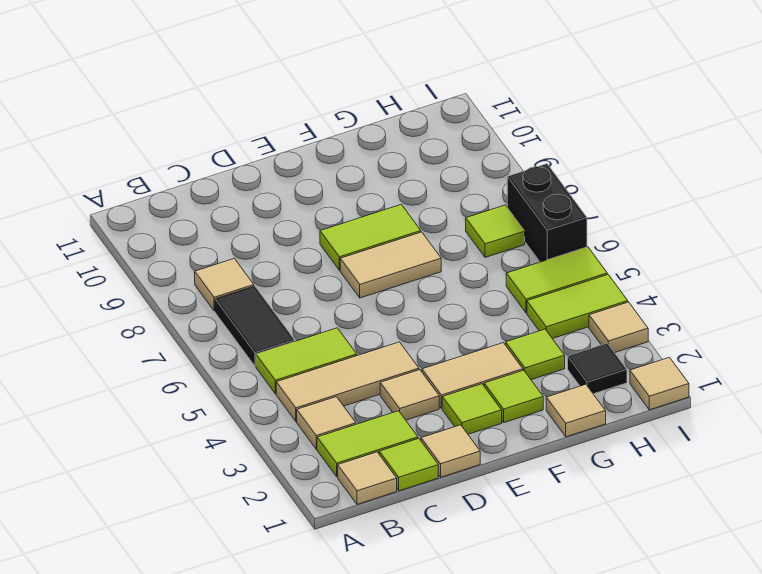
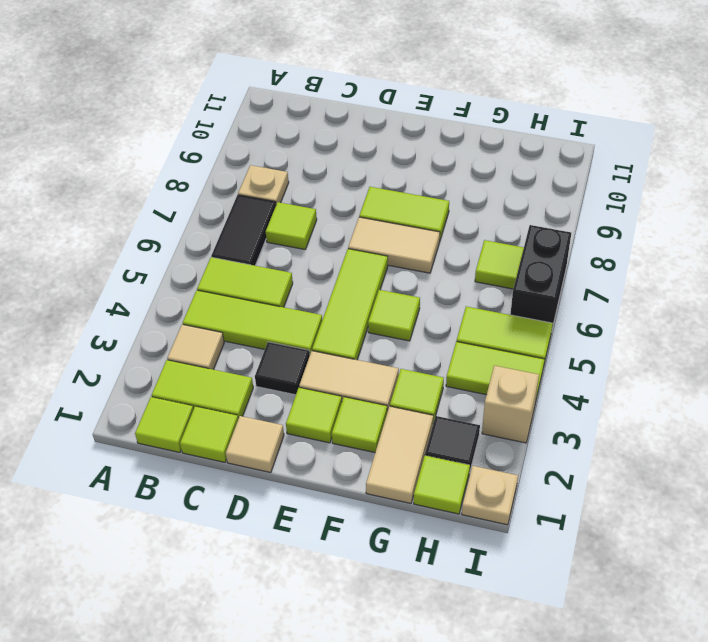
tan 1x1 tile [338,452,397,504] -> lime 1x1 tile [135,397,194,452]
tan 1x3 tile [276,342,419,421] -> lime 1x3 tile [183,290,322,353]
tan 1x1 tile [195,259,254,311] -> tan 1x1 plate [238,165,289,204]
none -> lime 1x1 tile [266,202,317,249]
tan 1x1 tile [380,370,439,420] -> black 1x1 tile [255,342,310,395]
none -> lime 1x3 tile [312,249,388,360]
none -> lime 1x1 tile [368,290,420,341]
tan 1x1 tile [546,385,606,437] -> tan 1x2 tile [366,406,433,503]
none -> lime 1x1 tile [414,456,470,514]
tan 1x1 tile [630,357,689,410] -> tan 1x1 plate [462,466,518,525]
tan 1x1 tile [589,302,648,353] -> tan 1x1 brick [482,366,539,443]

